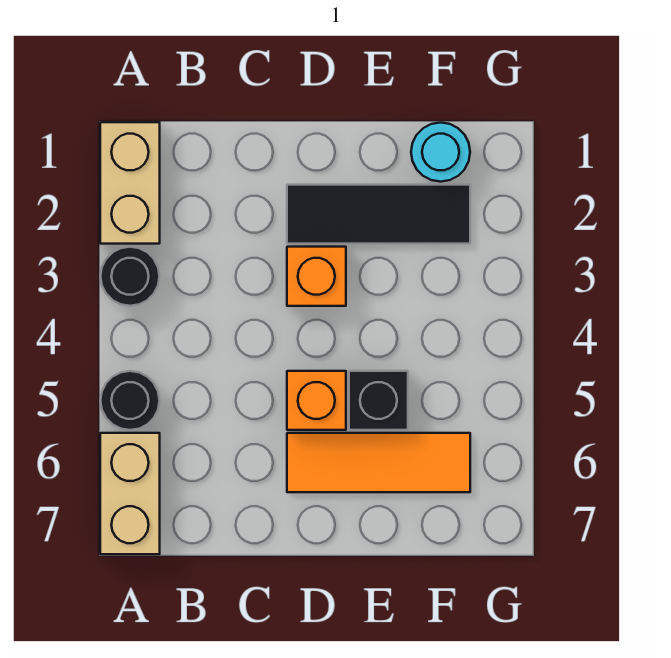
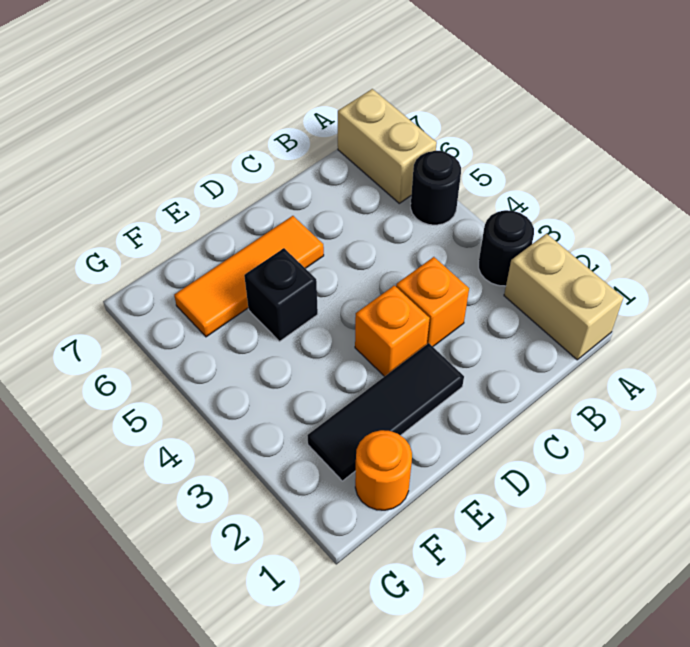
orange 1x1 brick [287,371,346,430] -> orange 1x1 brick moved to [396,257,469,346]
cyan 1x1 round brick [411,123,470,182] -> orange 1x1 round brick [355,430,412,510]

